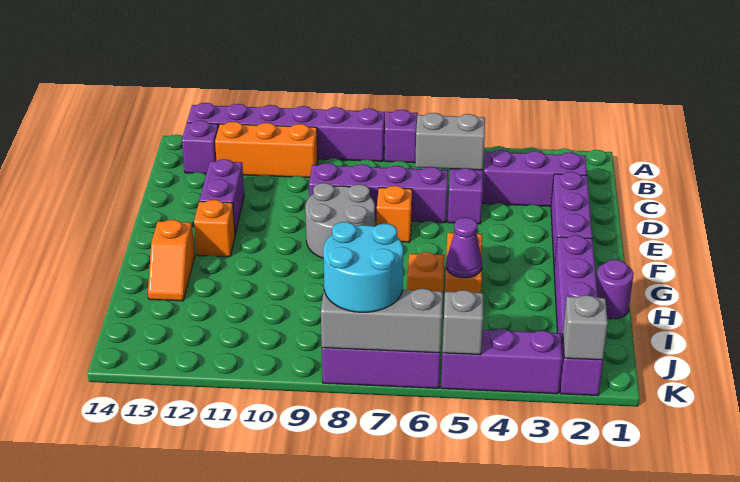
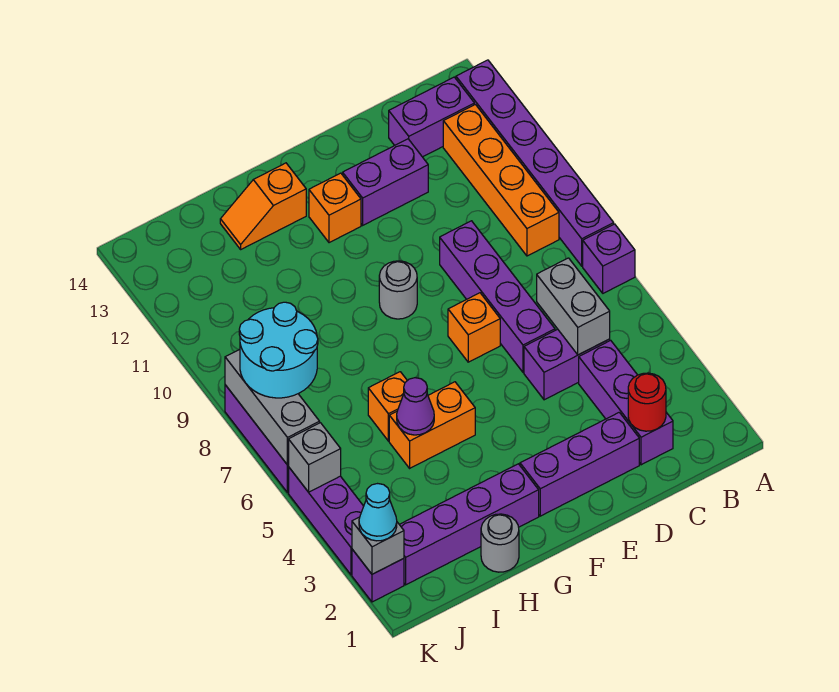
orange 1x3 brick [215,122,318,177] -> orange 1x4 brick [443,104,559,256]
purple 1x1 brick [182,120,218,174] -> purple 1x2 brick [389,77,474,157]
none -> red 1x1 round brick [628,373,666,431]
grey 2x2 round brick [305,183,375,258] -> grey 1x1 round brick [379,261,417,319]
purple 1x1 round brick [596,260,634,319] -> grey 1x1 round brick [481,514,519,572]
none -> cyan 1x1 cone [359,484,397,541]

